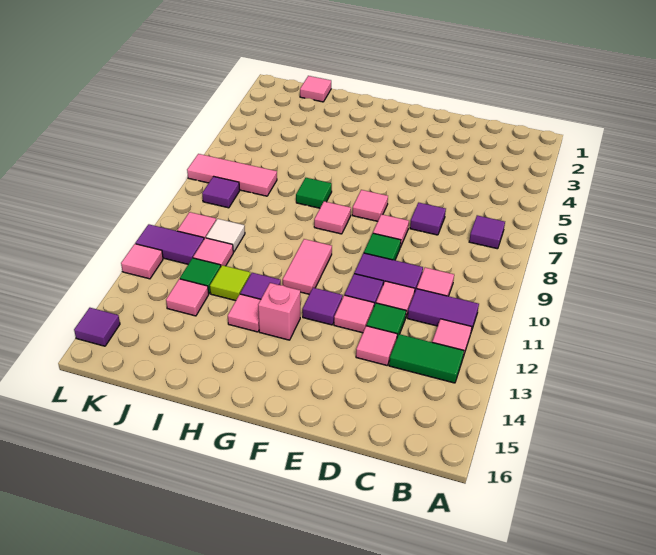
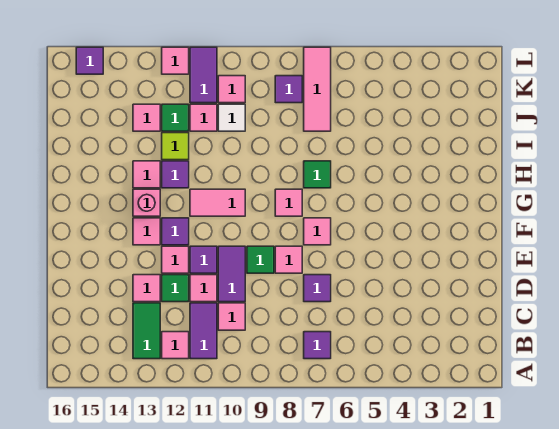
pink 1x1 tile [300,76,331,102] -> pink 1x1 tile moved to [133,218,160,245]

